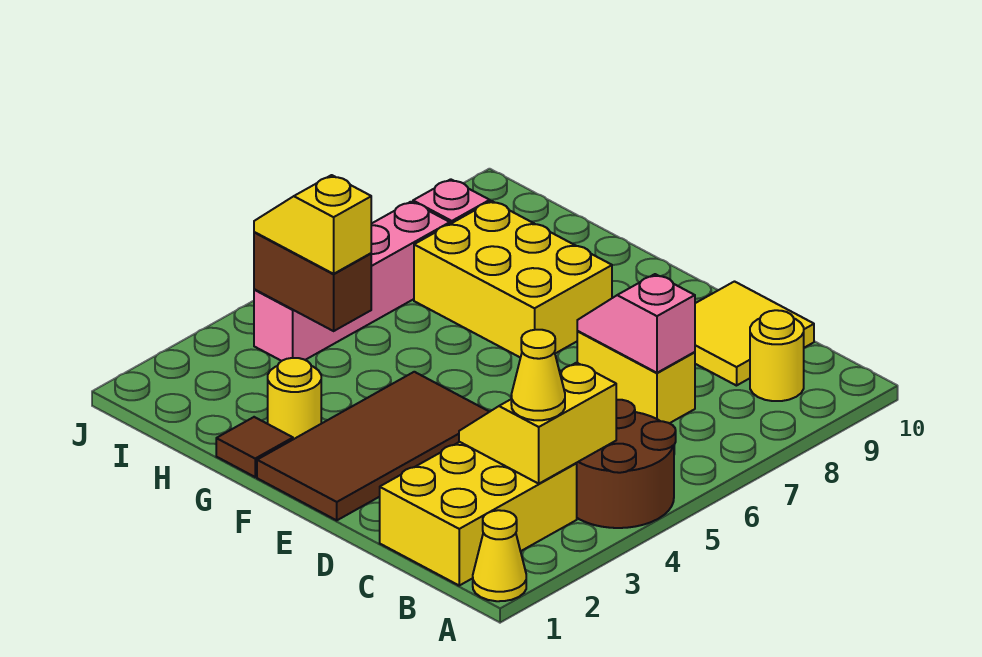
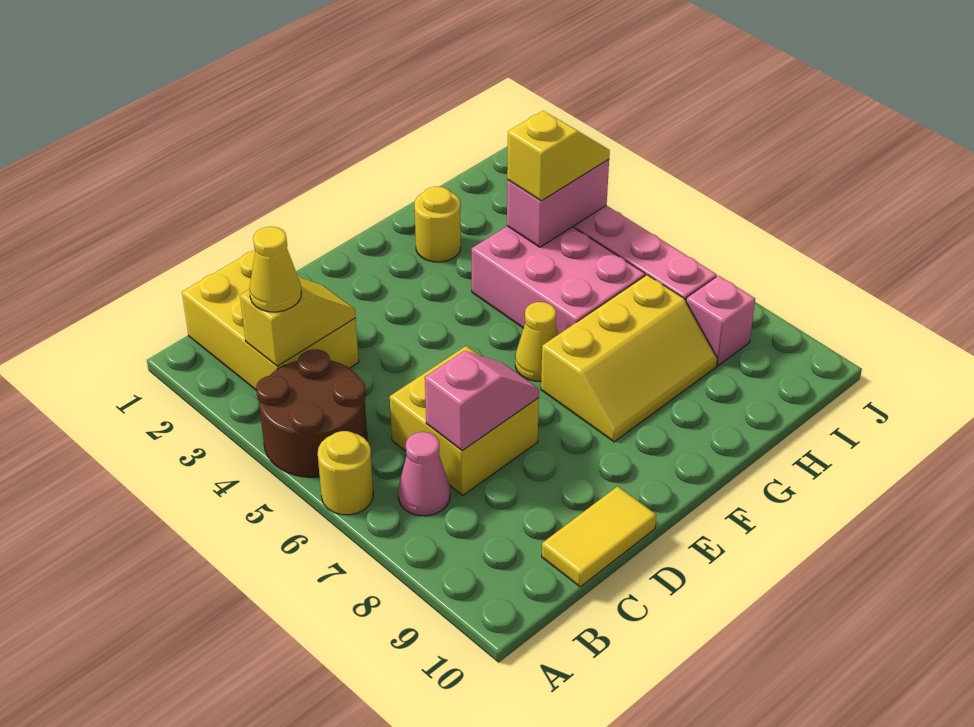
yellow 1x1 cone [473,510,526,601] -> yellow 1x1 cone moved to [515,302,558,381]
yellow 2x2 slope [459,363,616,484] -> yellow 1x2 slope [240,277,356,366]
none -> pink 1x1 cone [398,432,450,516]
yellow 1x1 round brick [750,310,804,401] -> yellow 1x1 round brick moved to [318,431,373,515]
yellow 1x2 brick [577,331,695,423] -> yellow 2x2 brick [390,346,539,495]
yellow 2x2 tile [695,282,814,386] -> yellow 1x2 tile [542,486,656,587]
brown 2x4 tile [257,372,489,520] -> none
yellow 2x3 brick [414,201,612,358] -> yellow 2x3 slope [541,275,718,442]
brown 1x1 tile [216,417,293,477] -> none
none -> pink 2x3 brick [472,226,645,335]
brown 1x2 brick [254,232,371,331] -> pink 1x2 brick [507,159,609,247]

